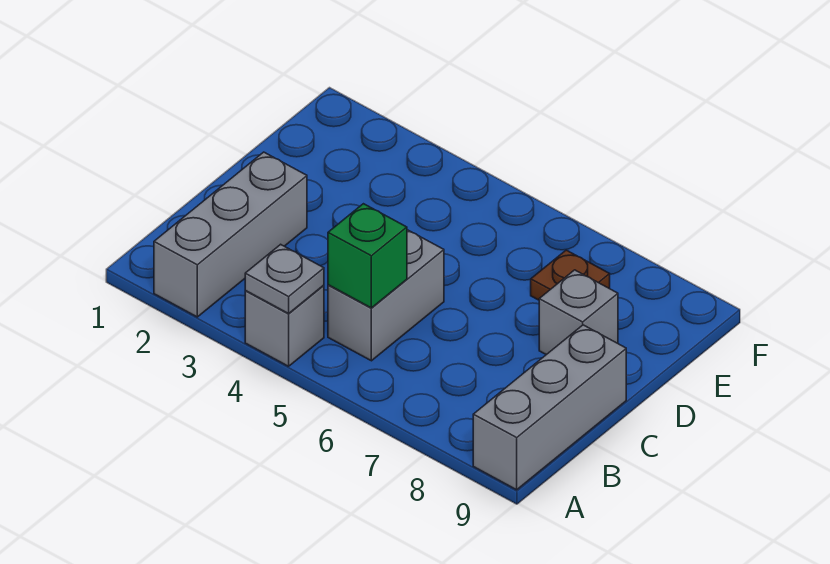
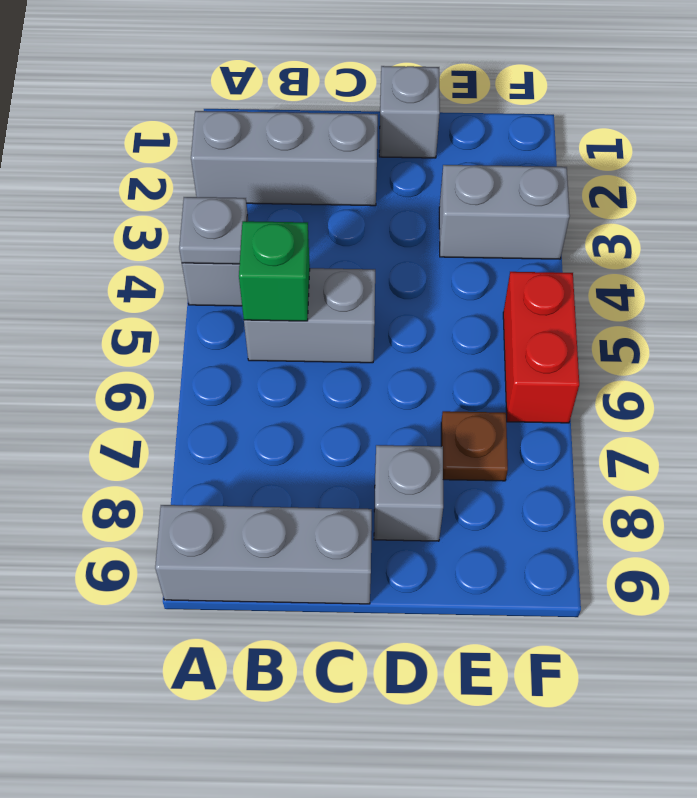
none -> grey 1x1 brick [379,66,440,158]
none -> grey 1x2 brick [439,165,570,259]
none -> red 1x2 brick [503,272,579,423]

